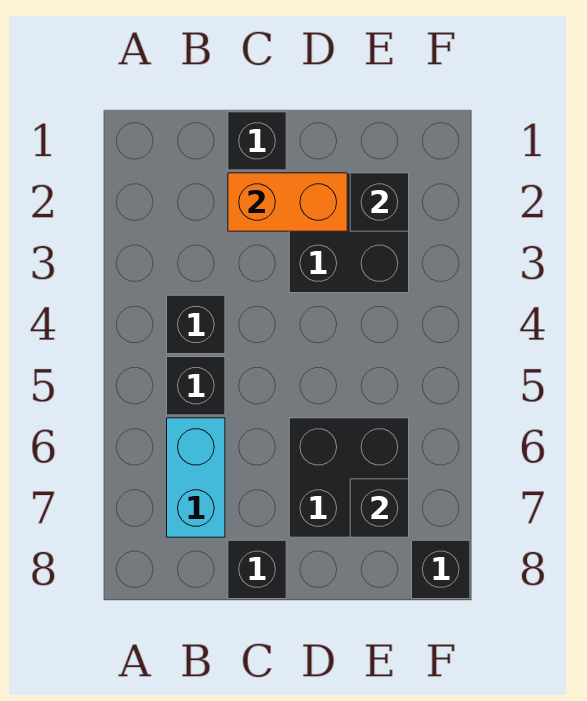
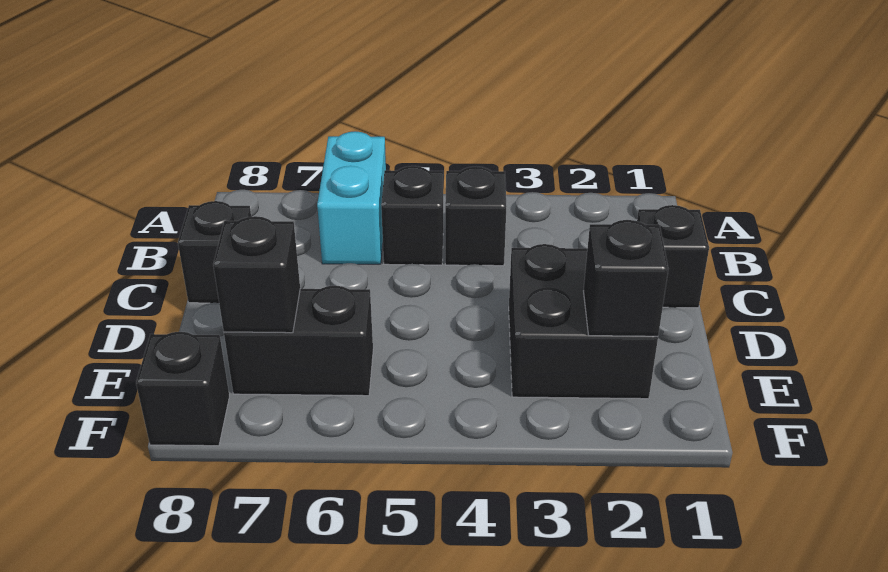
cyan 1x2 brick [167,418,225,537] -> cyan 1x2 brick turned to [317,131,386,264]
orange 1x2 brick [228,173,347,231] -> none
black 2x2 brick [289,418,409,537] -> black 1x2 brick [224,286,373,396]

